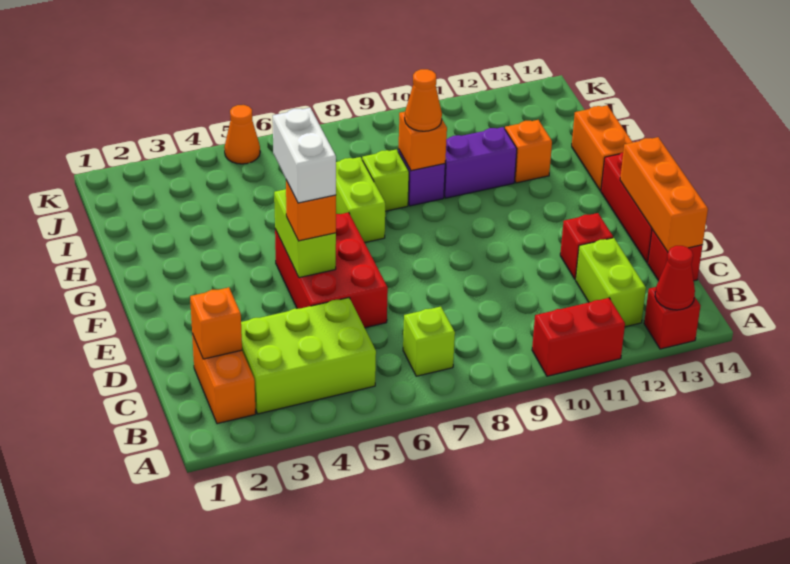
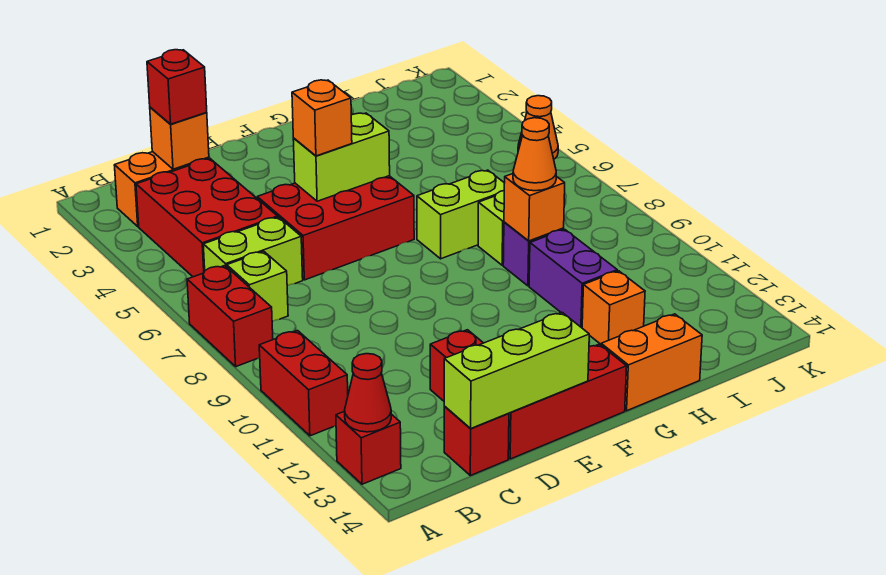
none -> red 1x2 brick [187,266,273,367]
lime 2x3 brick [241,298,376,414] -> red 2x3 brick [136,159,278,277]
lime 1x2 brick [576,238,646,327] -> lime 1x2 brick moved to [203,217,303,286]
none -> red 1x1 brick [147,50,207,124]
orange 1x3 brick [620,137,708,252] -> lime 1x3 brick [444,313,589,429]
white 1x2 brick [273,108,336,203] -> none

